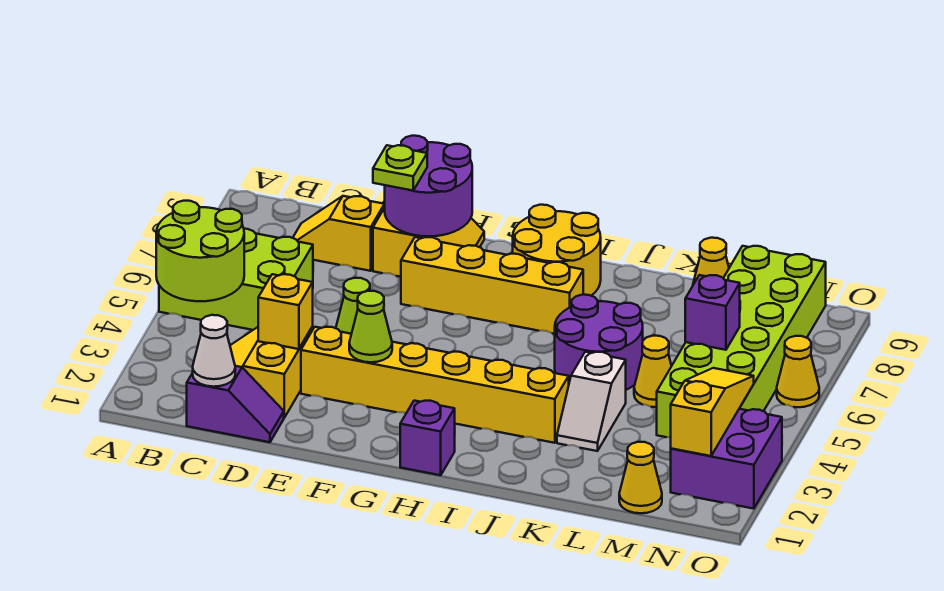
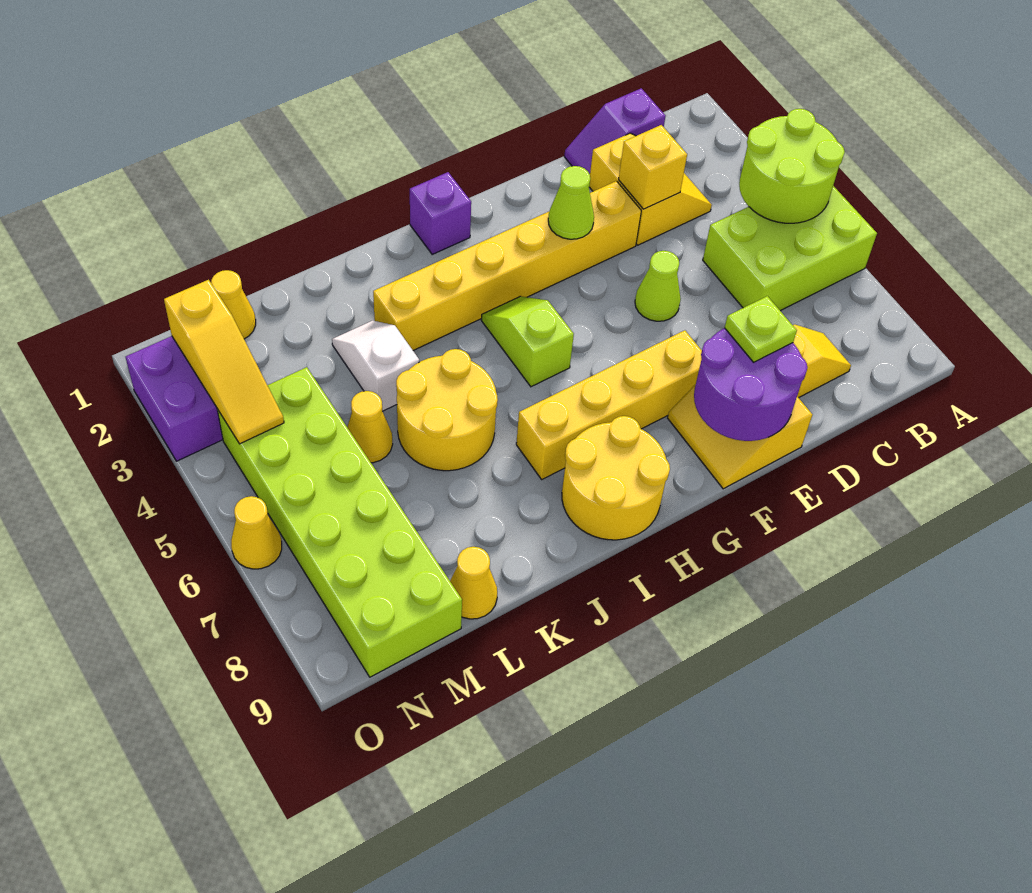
white 1x1 cone [193,315,235,387] -> none
none -> lime 1x2 slope [481,296,574,387]
purple 2x2 round brick [555,295,643,390] -> yellow 2x2 round brick [396,349,498,471]
purple 1x1 brick [685,275,740,350] -> none

